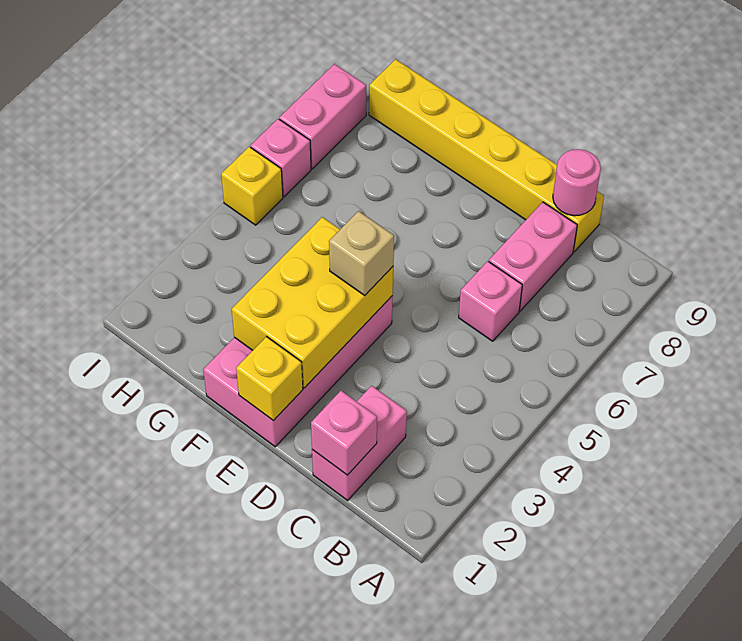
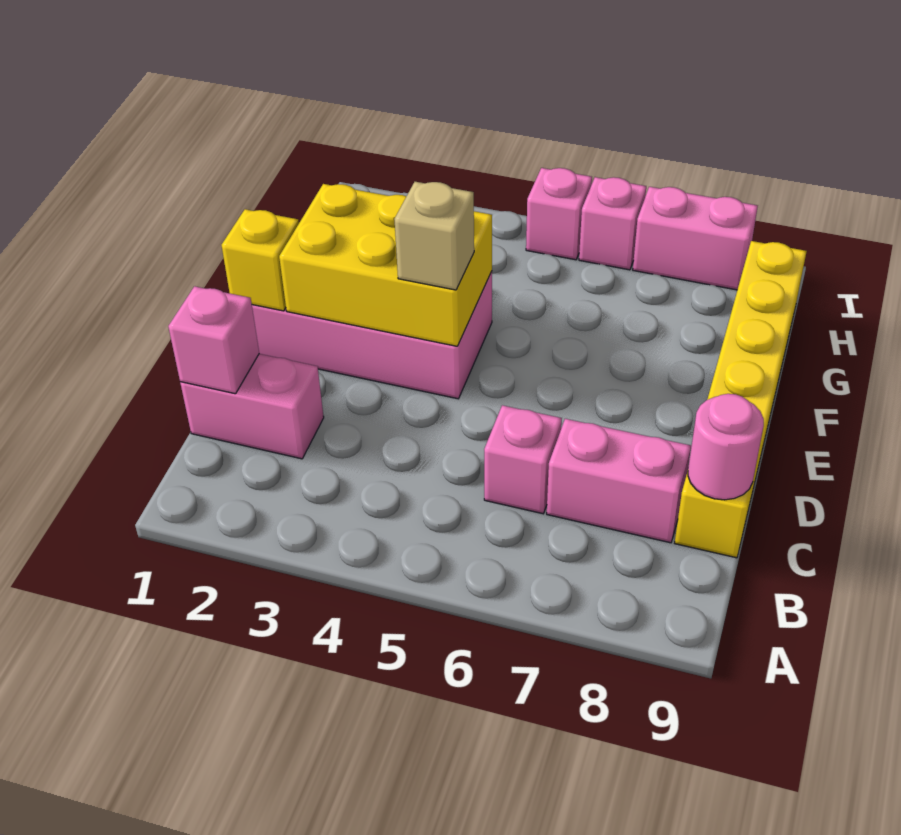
yellow 1x1 brick [221,147,283,225] -> pink 1x1 brick [526,168,592,260]

